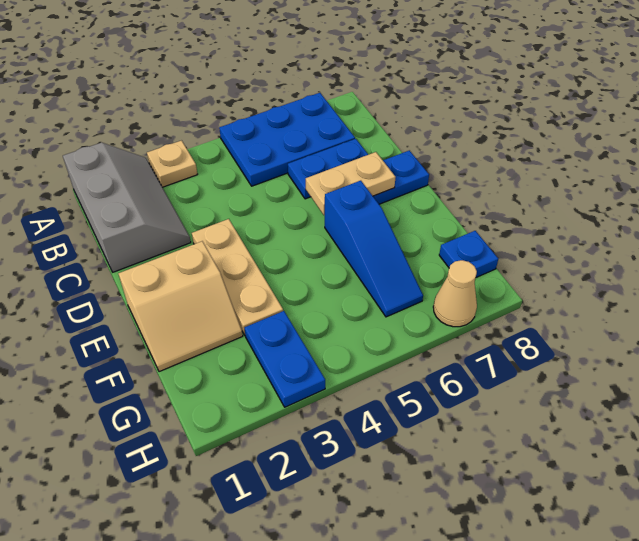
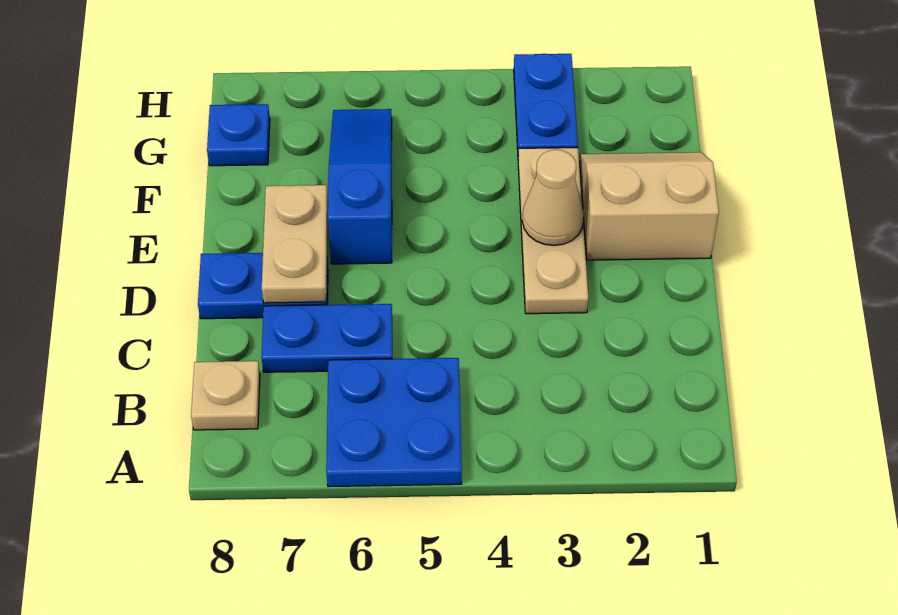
grey 2x3 slope [63,143,191,272] -> none
tan 1x1 plate [147,141,198,187] -> tan 1x1 plate moved to [191,361,260,430]
blue 2x3 plate [219,93,355,186] -> blue 2x2 plate [326,358,462,487]
tan 1x2 plate [306,152,396,215] -> tan 1x2 plate turned to [262,185,328,303]
tan 1x1 cone [433,260,477,327] -> tan 1x1 cone moved to [522,150,584,246]

